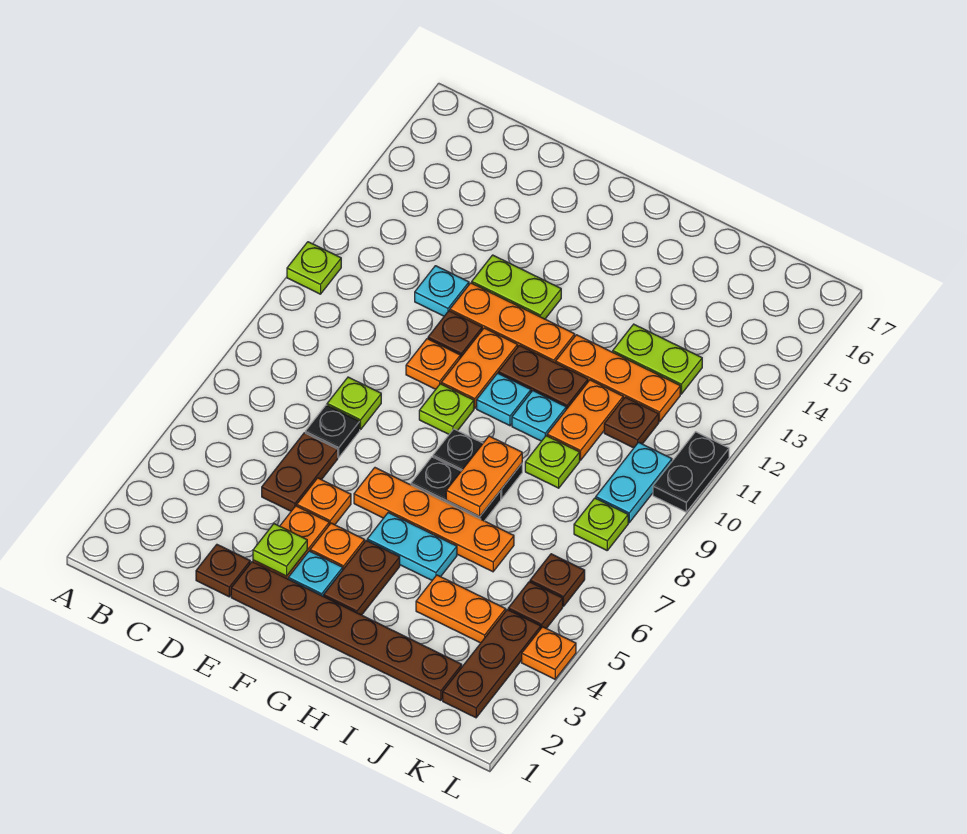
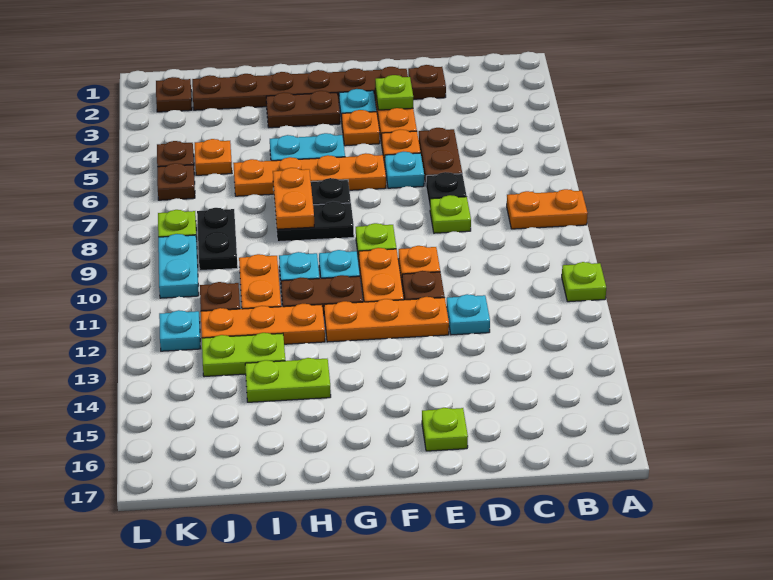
none -> cyan 1x1 plate [385,152,424,188]
lime 1x2 plate [472,255,561,319] -> lime 1x2 plate moved to [245,358,331,402]
brown 1x2 plate [324,540,400,615] -> brown 1x2 plate turned to [266,91,340,128]
orange 1x2 plate [416,575,506,643] -> orange 1x2 plate moved to [507,189,588,229]
lime 1x1 plate [525,436,580,488] -> lime 1x1 plate moved to [422,408,468,451]
brown 1x3 plate [443,610,541,718] -> brown 1x1 plate [156,77,192,112]
none -> cyan 1x1 plate [159,310,201,351]
orange 1x1 plate [522,627,576,679] -> orange 1x1 plate moved to [195,139,232,175]
black 1x2 plate [653,432,729,512] -> black 1x2 plate moved to [197,208,238,271]

